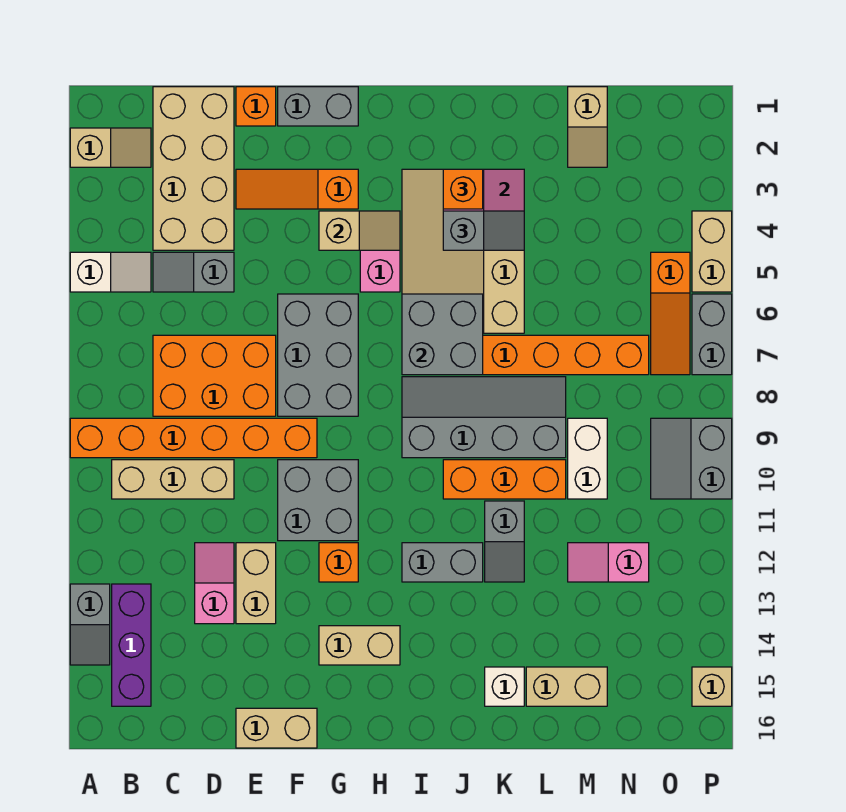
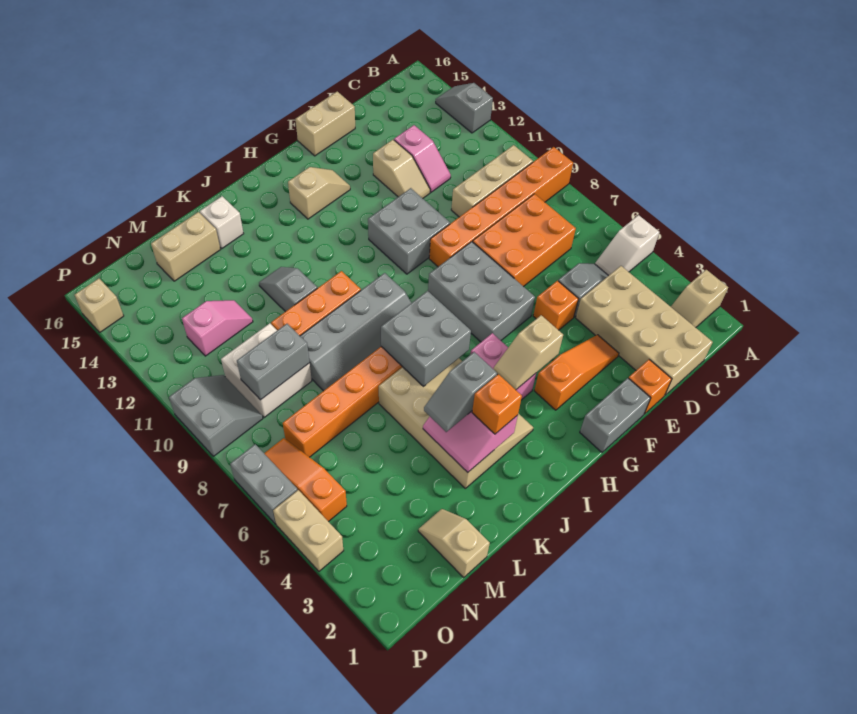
purple 1x3 brick [112,584,151,706] -> none
tan 1x2 brick [236,543,276,624] -> tan 1x2 slope [373,140,430,198]
orange 1x1 brick [319,543,358,582] -> orange 1x1 brick moved to [533,281,578,330]
tan 1x2 brick [319,626,400,665] -> tan 1x2 slope [288,167,350,219]
grey 1x2 brick [402,543,483,582] -> grey 1x2 brick moved to [237,324,310,400]
white 1x2 brick [568,418,607,499] -> white 2x2 brick [221,323,312,418]

